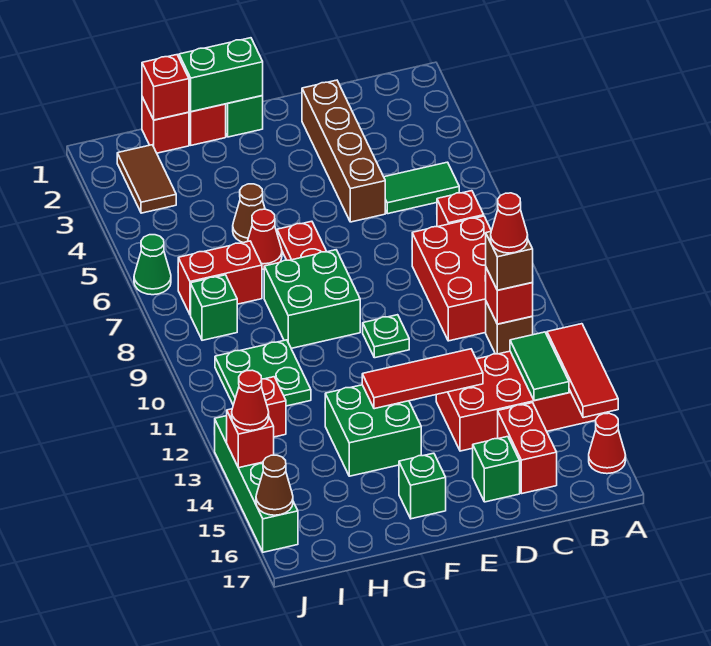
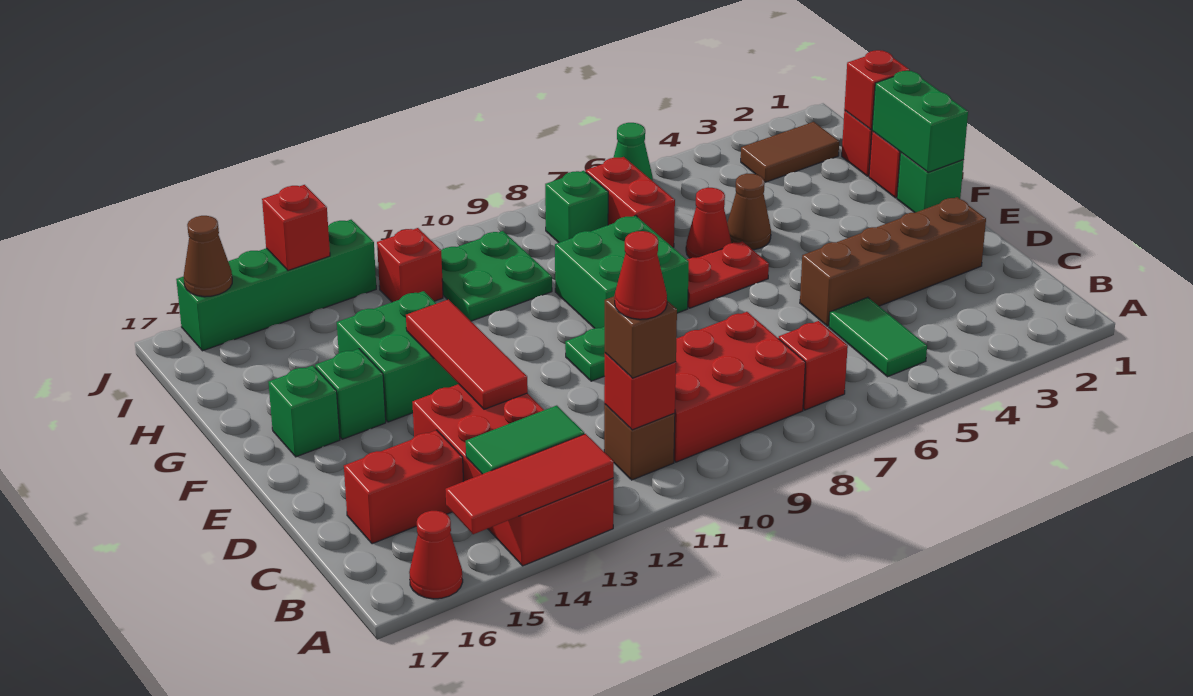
green 1x1 brick [473,437,520,502] -> green 1x1 brick moved to [315,349,386,439]
red 1x1 cone [232,370,269,431] -> none

